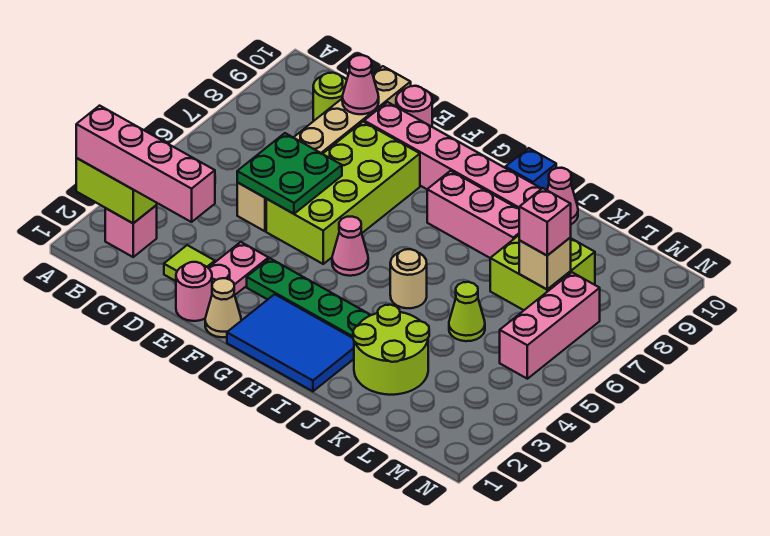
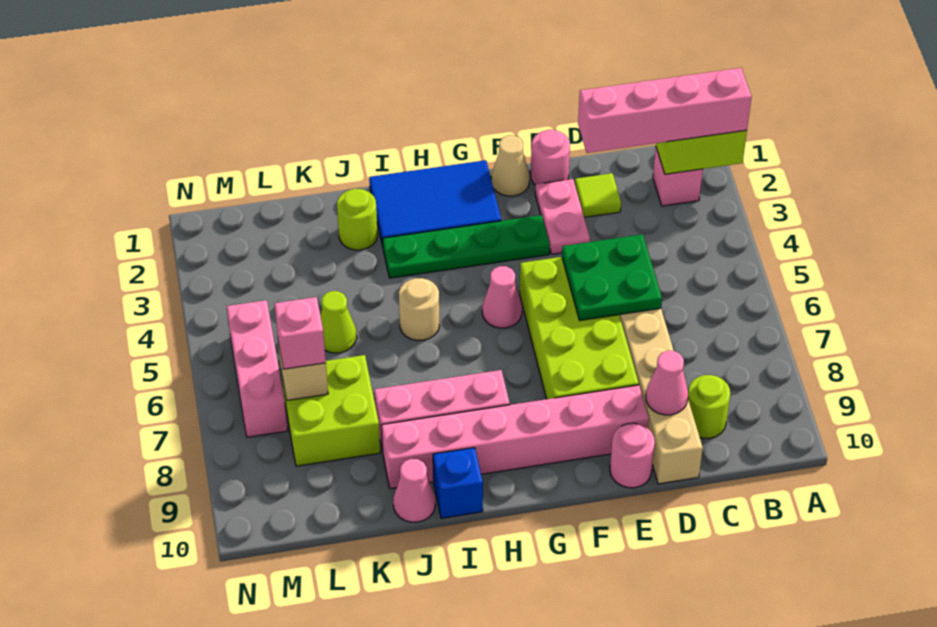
lime 2x2 round brick [353,305,429,395] -> lime 1x1 round brick [337,189,378,250]

